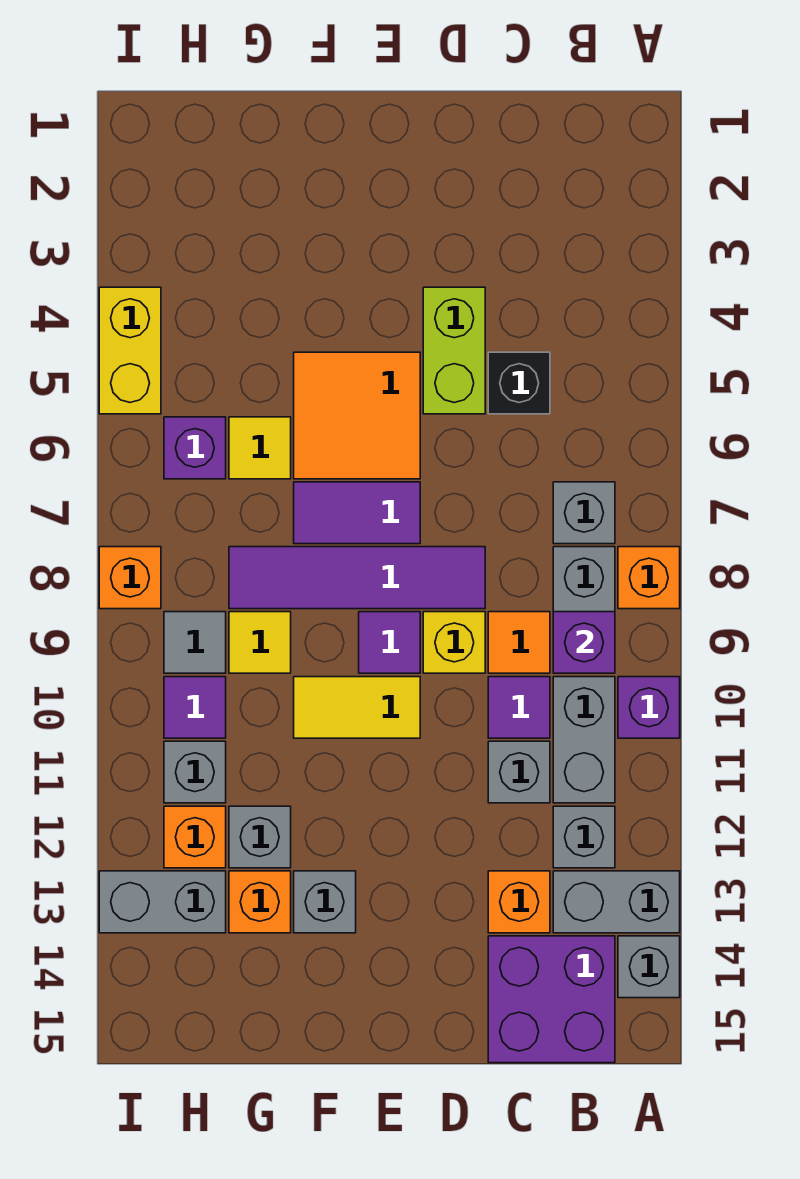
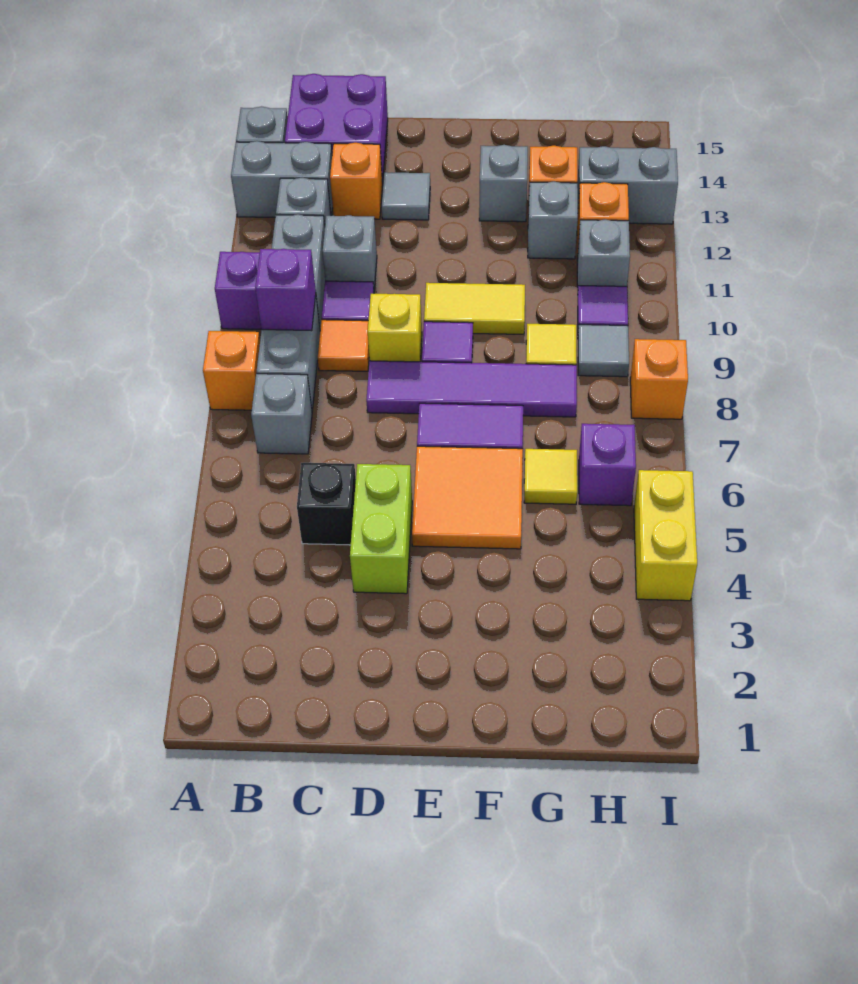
none -> grey 1x1 tile [381,172,430,220]

